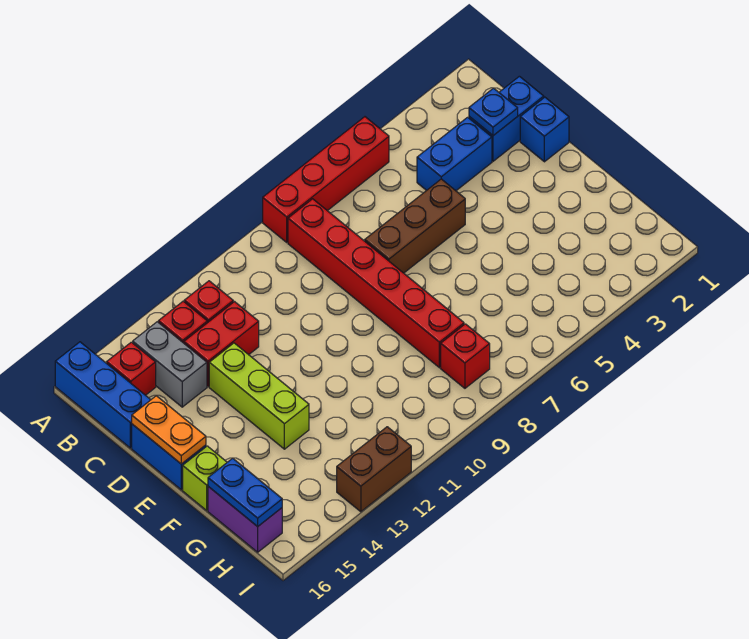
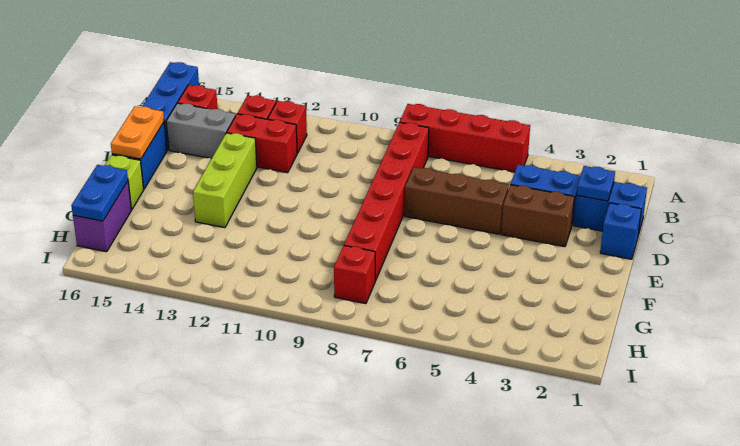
grey 1x2 brick [133,322,207,407] -> grey 1x2 brick turned to [166,103,236,159]
brown 1x2 brick [337,427,411,512] -> brown 1x2 brick moved to [501,185,574,247]

